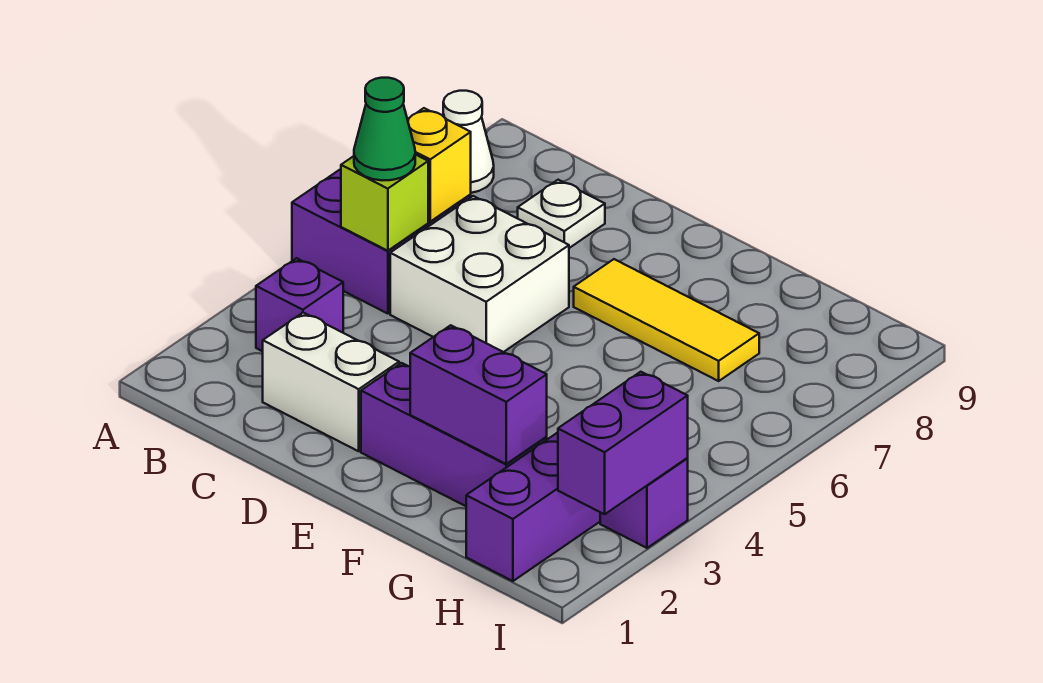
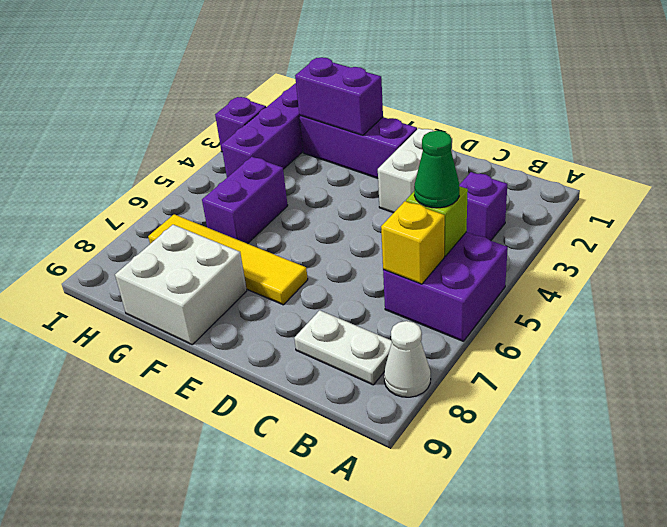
white 1x2 brick [263,313,399,451] -> white 1x2 brick turned to [378,128,452,213]
white 2x2 brick [390,196,569,352] -> white 2x2 brick moved to [115,225,247,344]
white 1x1 plate [518,180,605,248] -> white 1x2 plate [294,310,392,385]
yellow 1x3 tile [574,259,759,381] -> yellow 1x4 tile [148,214,308,305]
purple 1x2 brick [558,372,688,514] -> purple 1x2 brick moved to [202,157,288,244]

